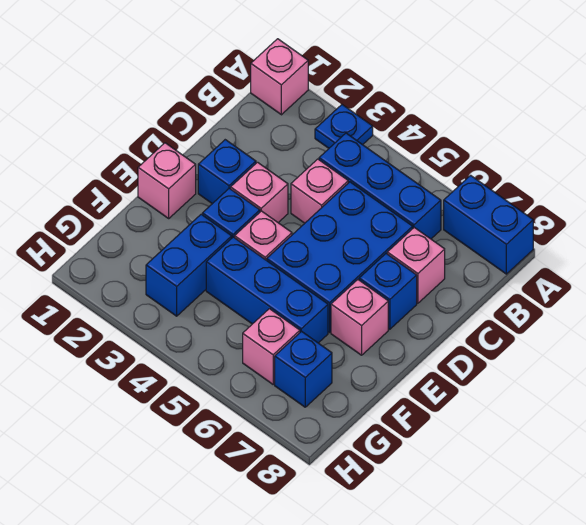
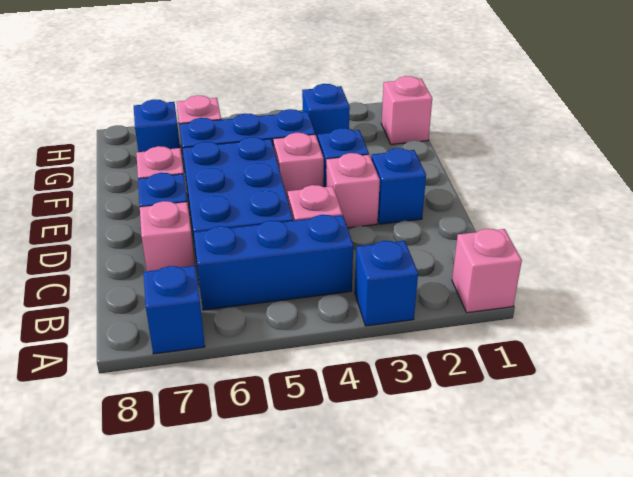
blue 1x1 plate [315,105,373,148] -> blue 1x1 brick [355,241,418,326]
blue 1x2 brick [444,175,533,274] -> blue 1x1 brick [144,266,205,354]
pink 1x1 brick [138,143,196,218] -> pink 1x1 brick moved to [381,76,432,144]
blue 1x2 brick [146,214,232,316] -> blue 1x1 brick [302,84,350,140]

